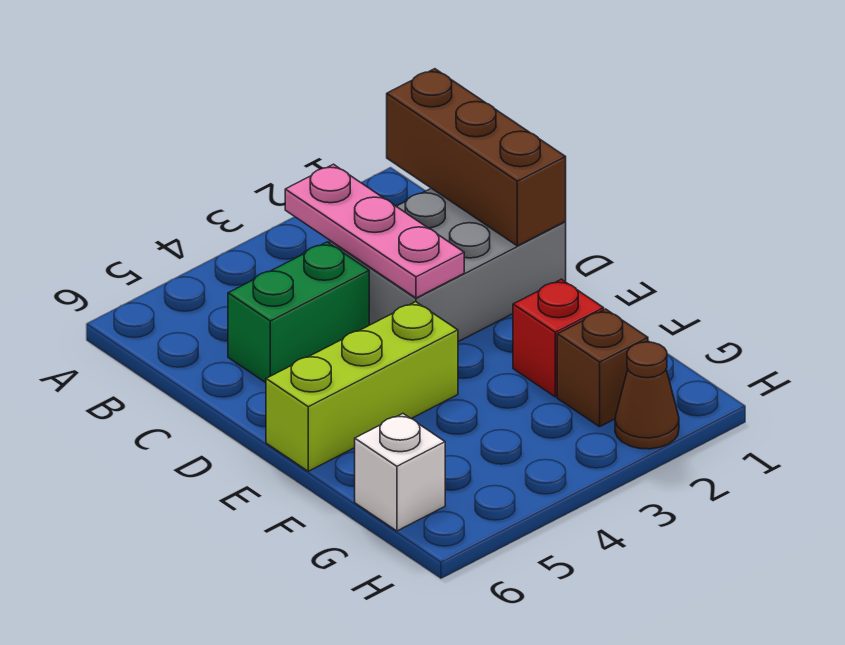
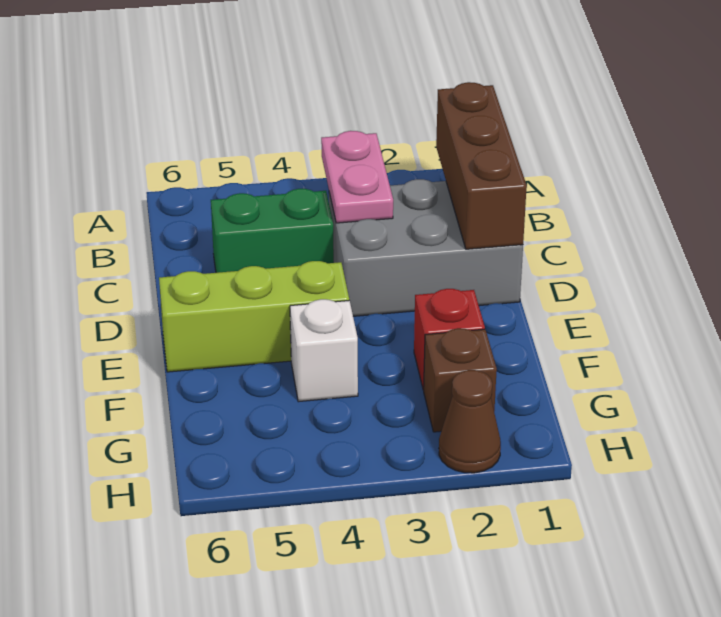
pink 1x3 plate [285,164,464,298] -> pink 1x2 plate [321,131,393,223]
white 1x1 brick [355,414,445,531] -> white 1x1 brick moved to [290,299,358,402]

